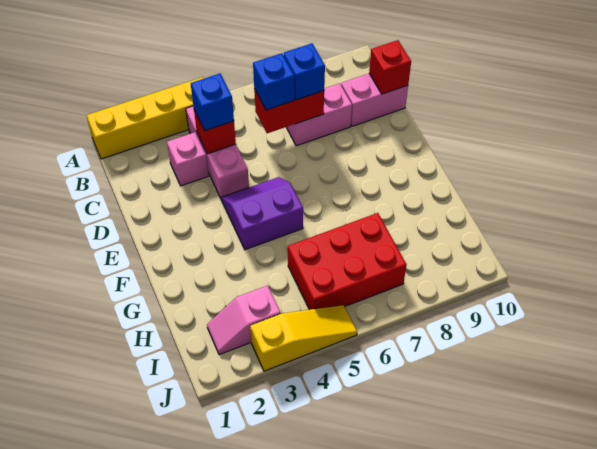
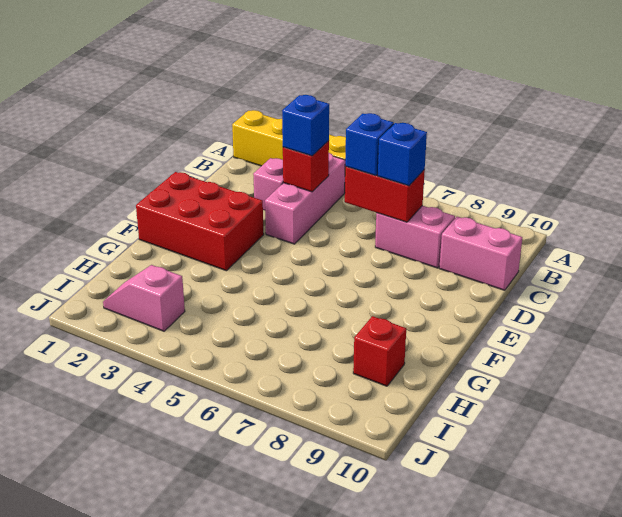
red 1x1 brick [369,40,411,94] -> red 1x1 brick moved to [353,316,406,386]
purple 2x2 slope [221,177,303,250] -> none
red 2x3 brick [288,213,407,310] -> red 2x3 brick moved to [136,172,264,271]
yellow 1x3 slope [250,305,357,371] -> none

